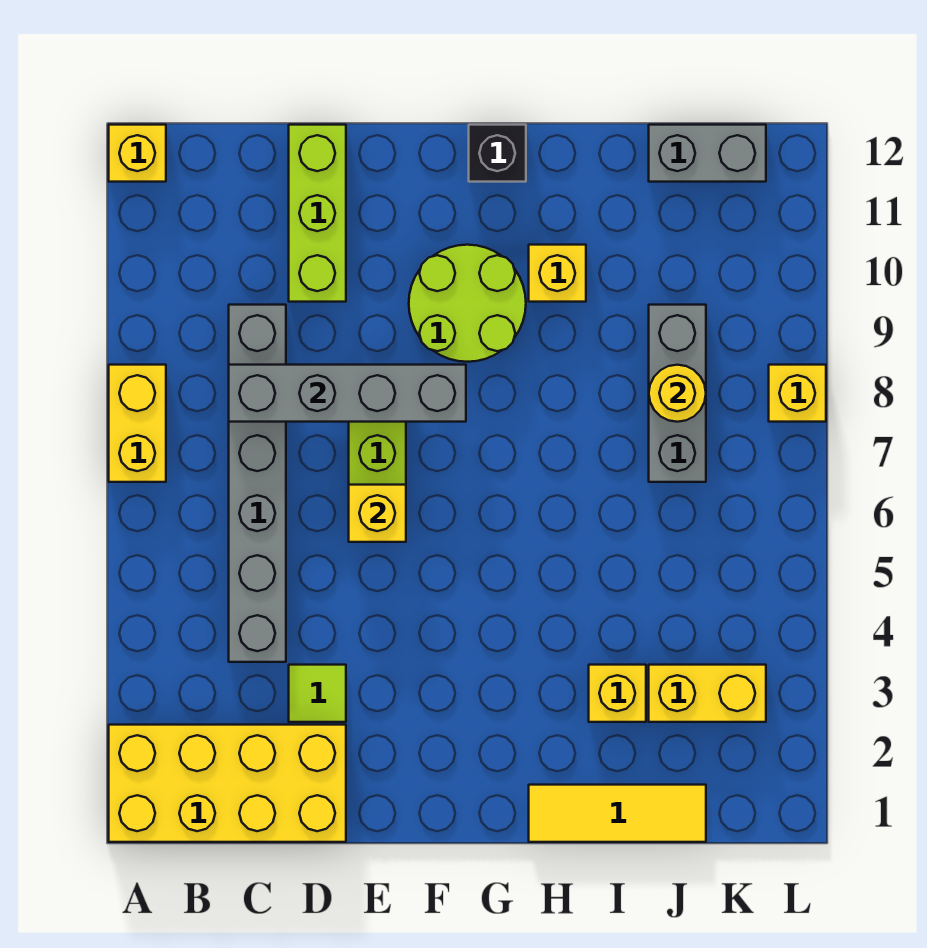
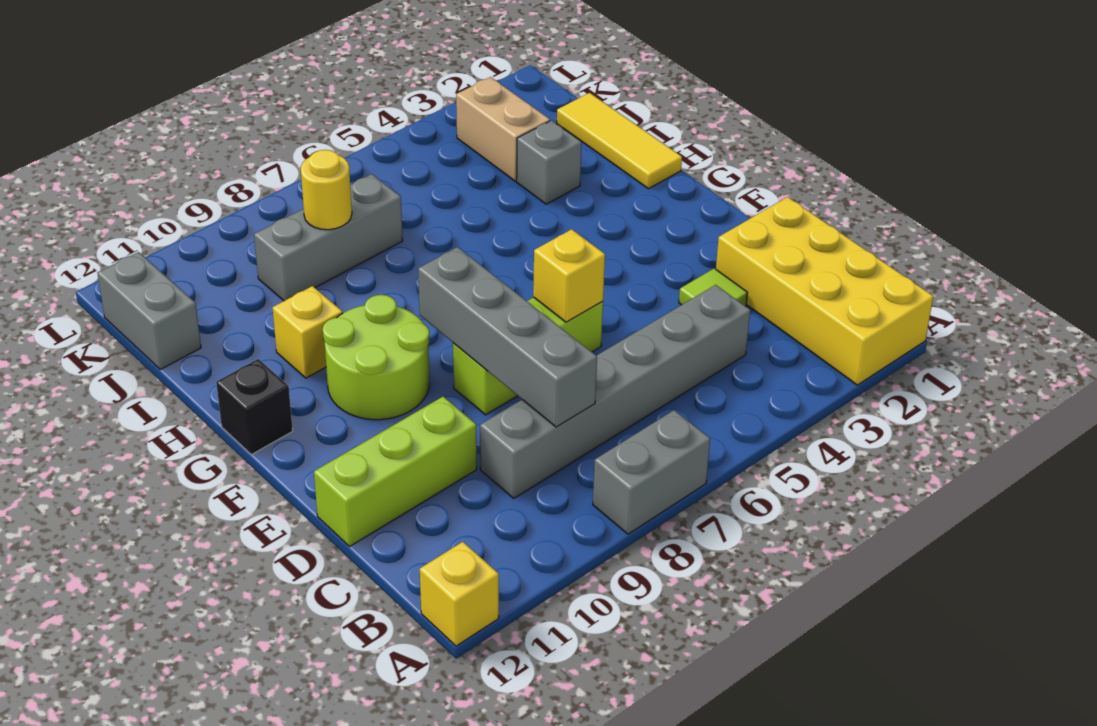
yellow 1x2 brick [109,365,166,482] -> grey 1x2 brick [593,410,710,534]
yellow 1x1 brick [589,665,646,722] -> grey 1x1 brick [517,120,581,204]
yellow 1x2 brick [649,665,766,722] -> tan 1x2 brick [456,77,550,181]
yellow 1x1 brick [769,365,826,422] -> none

